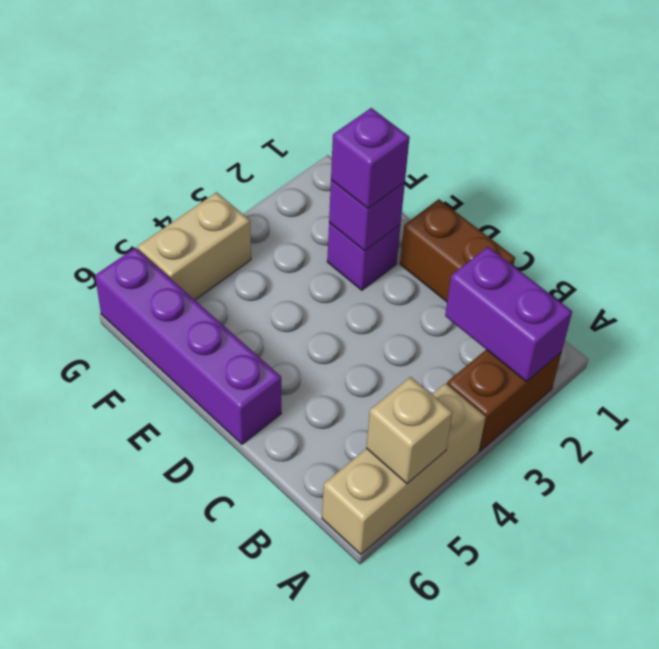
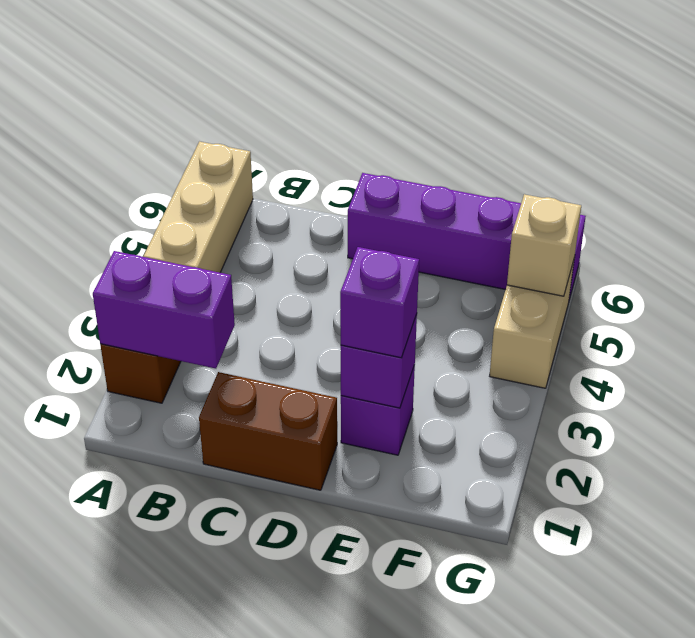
tan 1x1 brick [366,377,453,484] -> tan 1x1 brick moved to [507,194,581,296]

